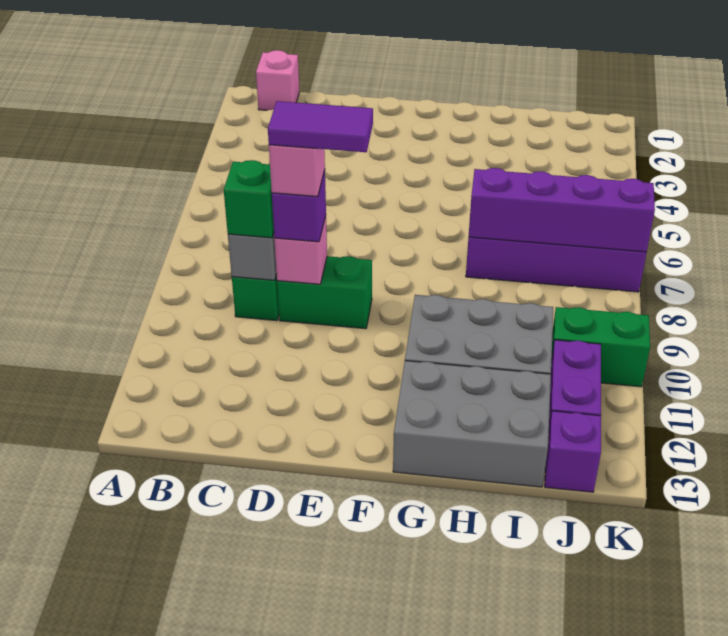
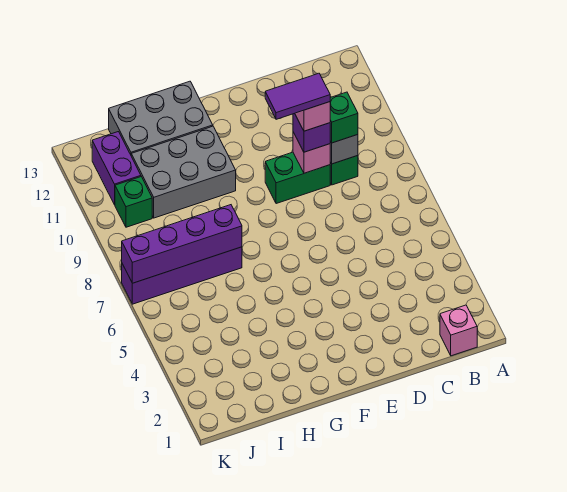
green 1x2 brick [551,307,650,387] -> green 1x1 brick [115,177,152,227]
purple 1x1 brick [545,411,601,492] -> none

